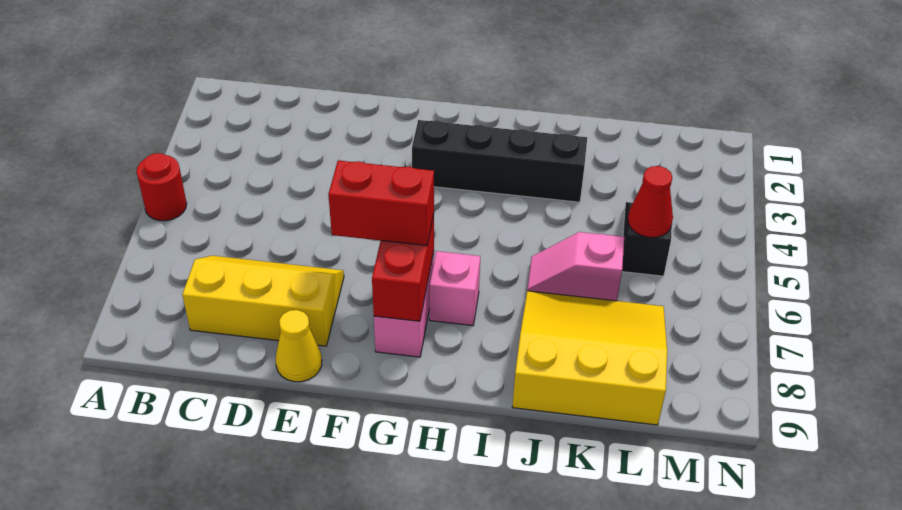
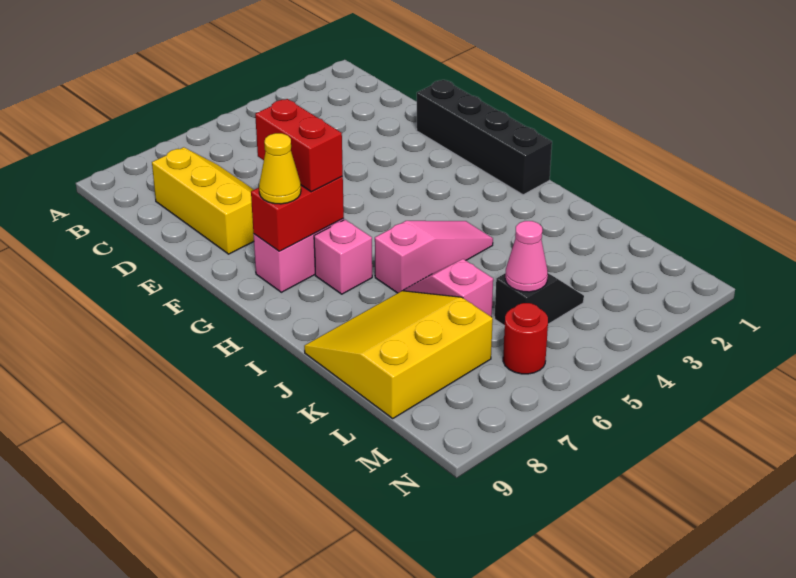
red 1x1 round brick [136,153,187,221] -> red 1x1 round brick moved to [503,303,548,374]
yellow 1x1 cone [276,310,322,382] -> yellow 1x1 cone moved to [259,133,301,204]
black 1x4 brick [412,120,587,202] -> black 1x4 brick moved to [416,80,552,195]
none -> pink 1x3 slope [375,221,493,293]
yellow 3x3 slope [513,291,667,425] -> yellow 3x3 slope turned to [304,291,493,418]
red 1x1 cone [628,166,673,237] -> pink 1x1 cone [505,221,548,292]

